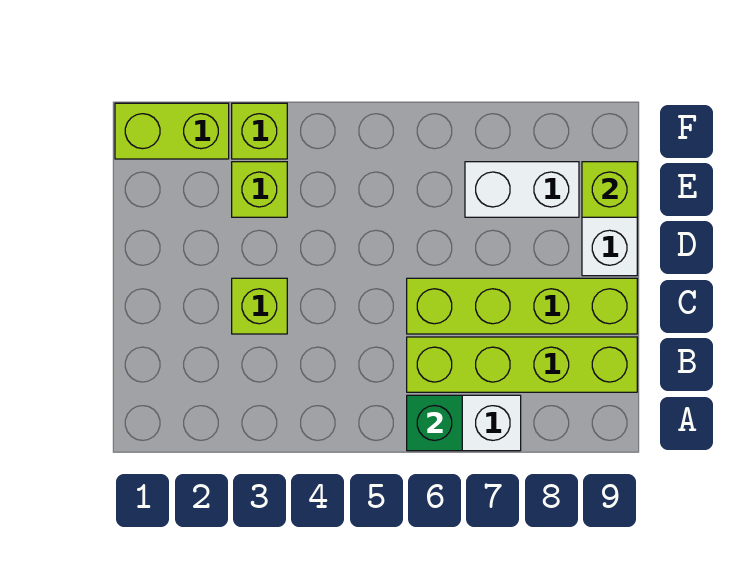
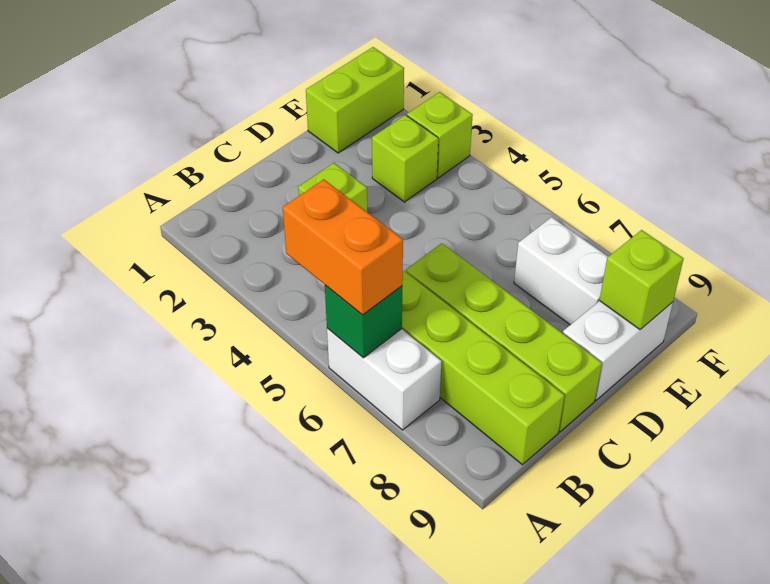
none -> orange 1x2 brick [283,180,403,315]
lime 1x2 brick [115,103,229,159] -> lime 1x2 brick turned to [306,47,404,153]

